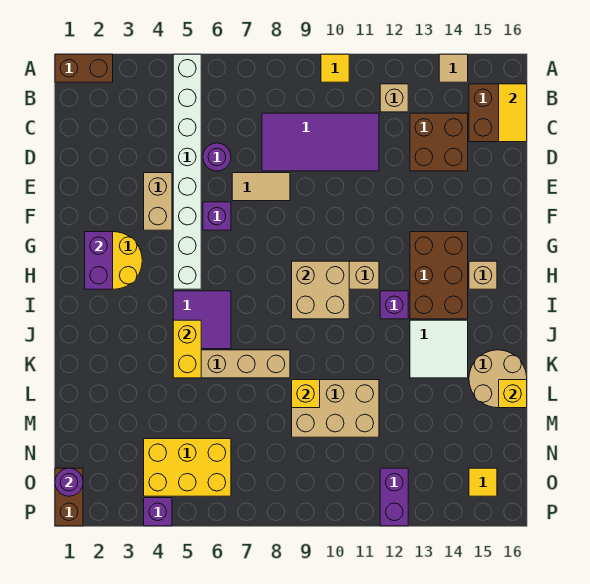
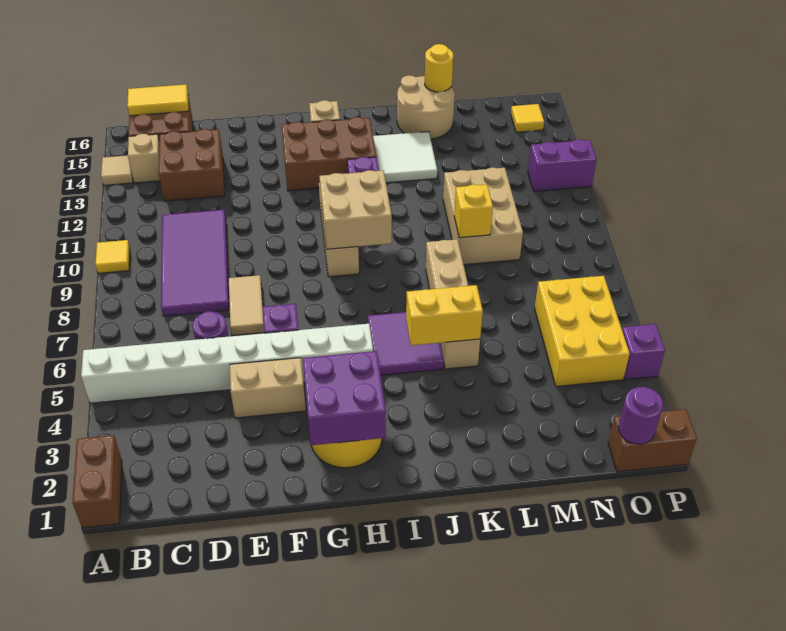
tan 1x1 brick [380,84,408,112] -> tan 1x1 brick moved to [128,134,160,183]
purple 1x2 brick [85,232,113,289] -> purple 2x2 brick [303,351,386,445]
yellow 1x1 brick [499,380,527,408] -> yellow 1x1 round brick [425,44,453,92]

